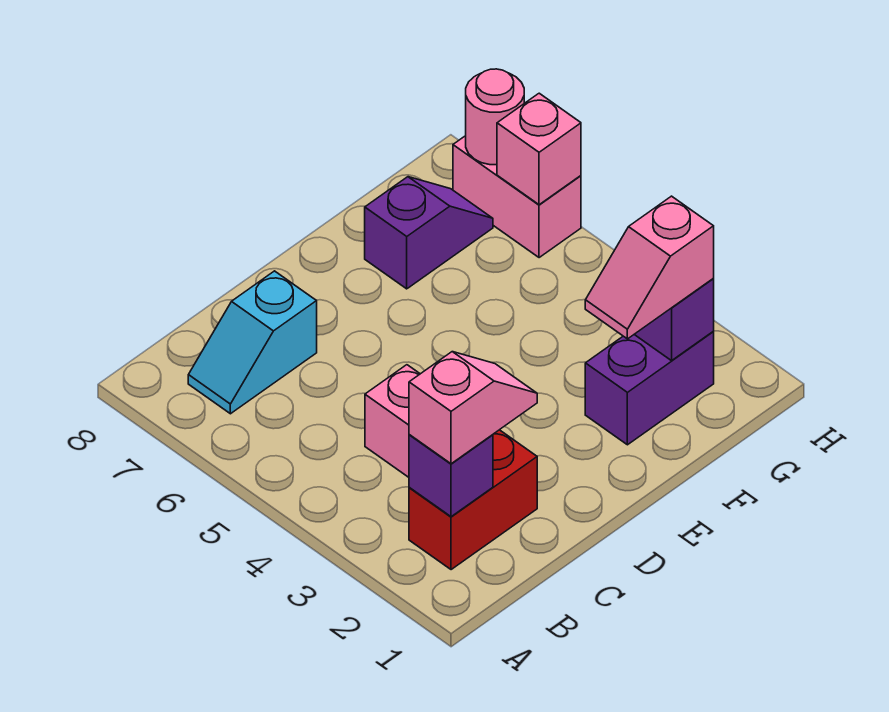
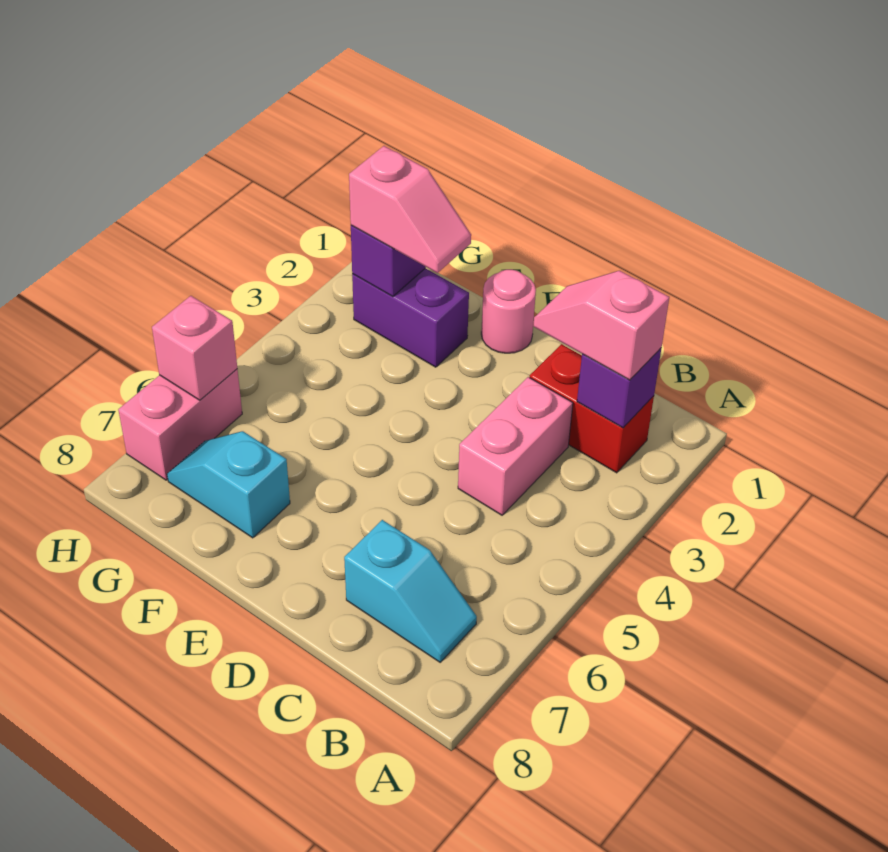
purple 1x2 slope [365,177,493,289] -> cyan 1x2 slope [167,431,290,538]
pink 1x1 round brick [466,69,524,165] -> pink 1x1 round brick moved to [481,270,536,353]

